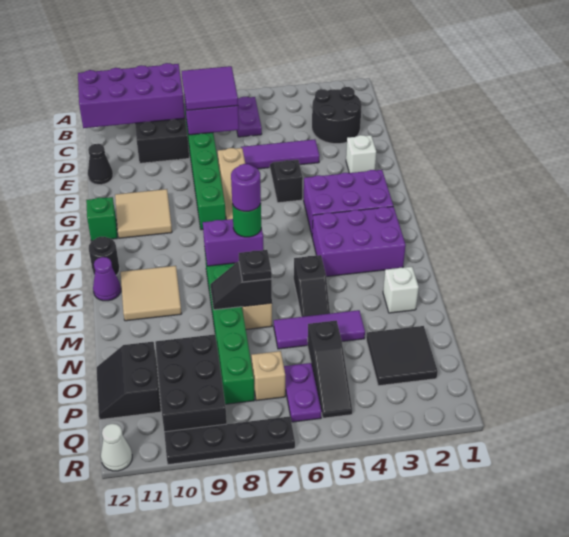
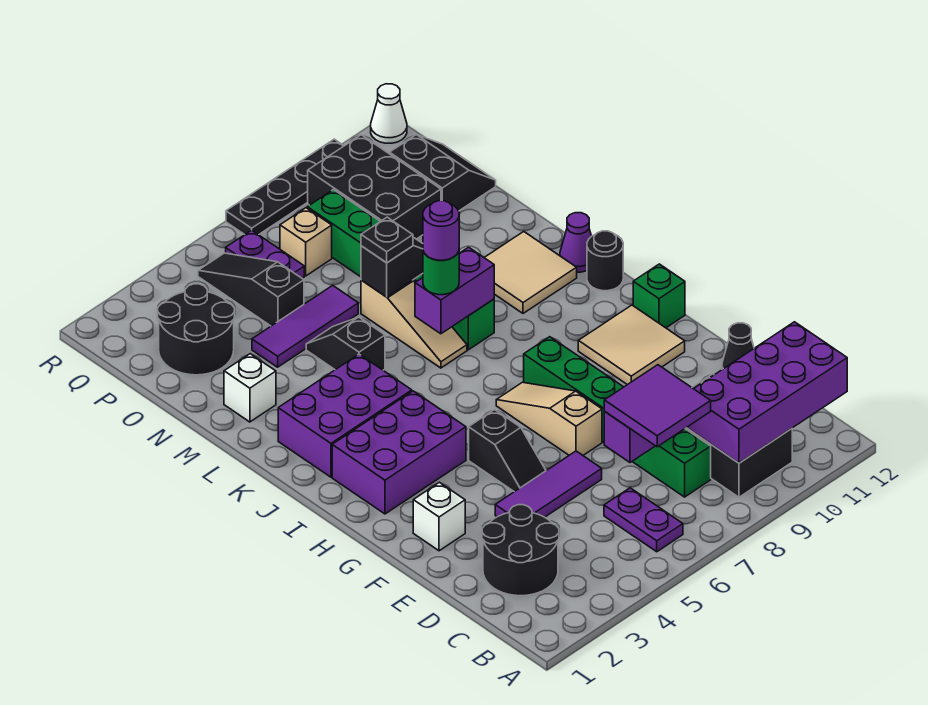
black 2x2 tile [366,326,438,386] -> black 2x2 round brick [158,284,235,375]

